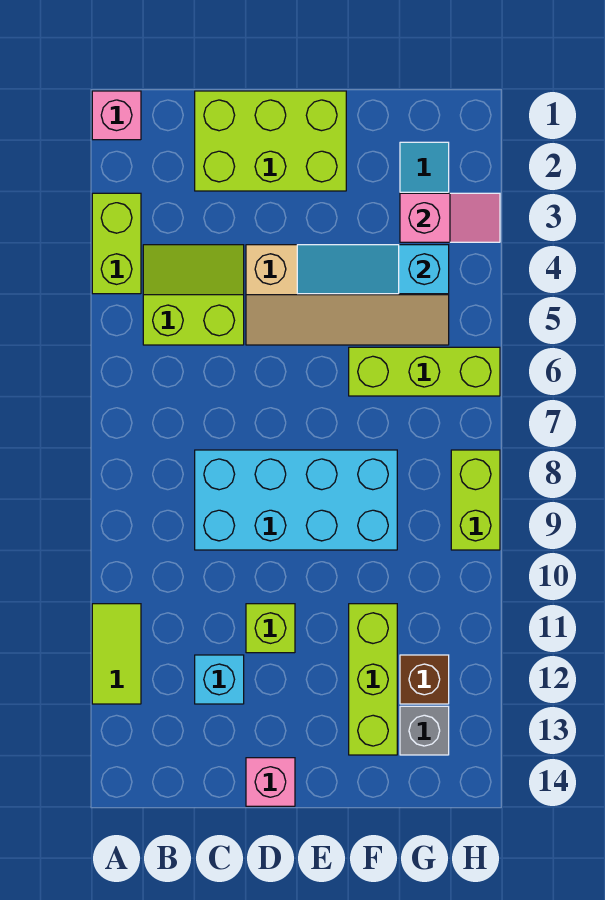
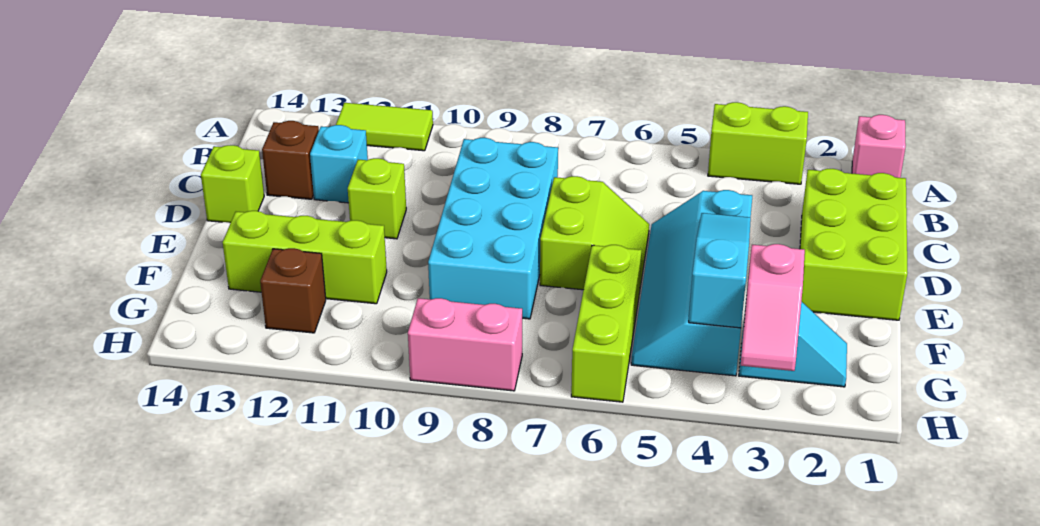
lime 2x2 slope [143,245,244,345] -> lime 2x2 slope moved to [540,176,649,293]
none -> brown 1x1 brick [262,121,319,199]
tan 2x4 slope [246,245,449,345] -> cyan 2x4 slope [631,190,752,376]
pink 1x1 brick [246,758,295,806] -> lime 1x1 brick [201,145,264,223]
grey 1x1 brick [400,706,449,755] -> none
lime 1x2 brick [451,450,500,550] -> pink 1x2 brick [408,298,522,391]

